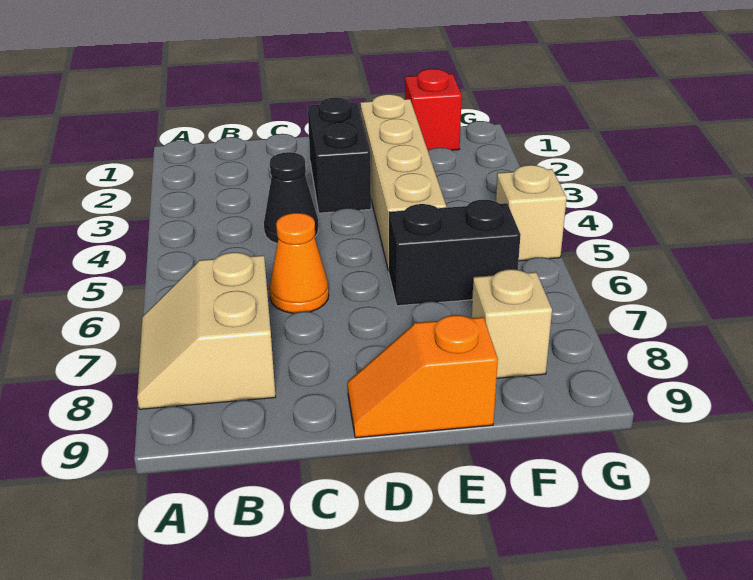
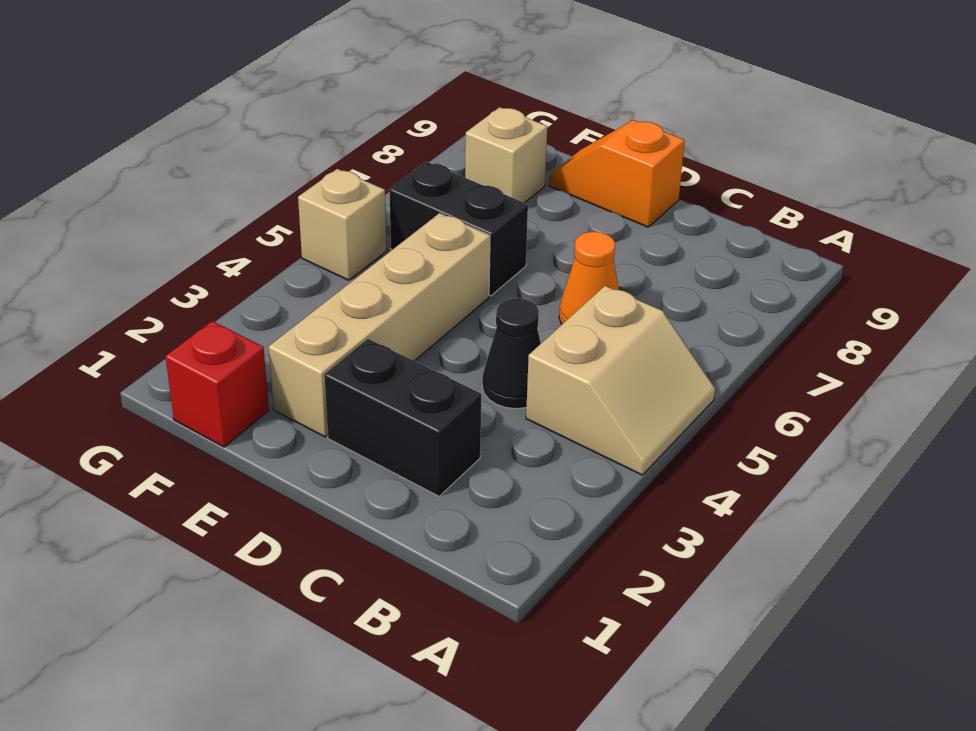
tan 2x2 slope [137,252,276,409] -> tan 2x2 slope moved to [526,286,715,475]
black 1x2 brick [308,98,371,213] -> black 1x2 brick turned to [324,339,481,496]
orange 1x2 slope [348,315,498,438] -> orange 1x2 slope turned to [549,120,685,227]

